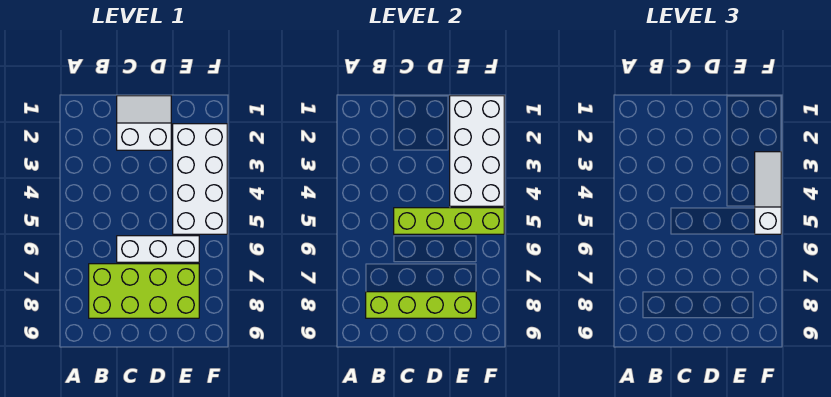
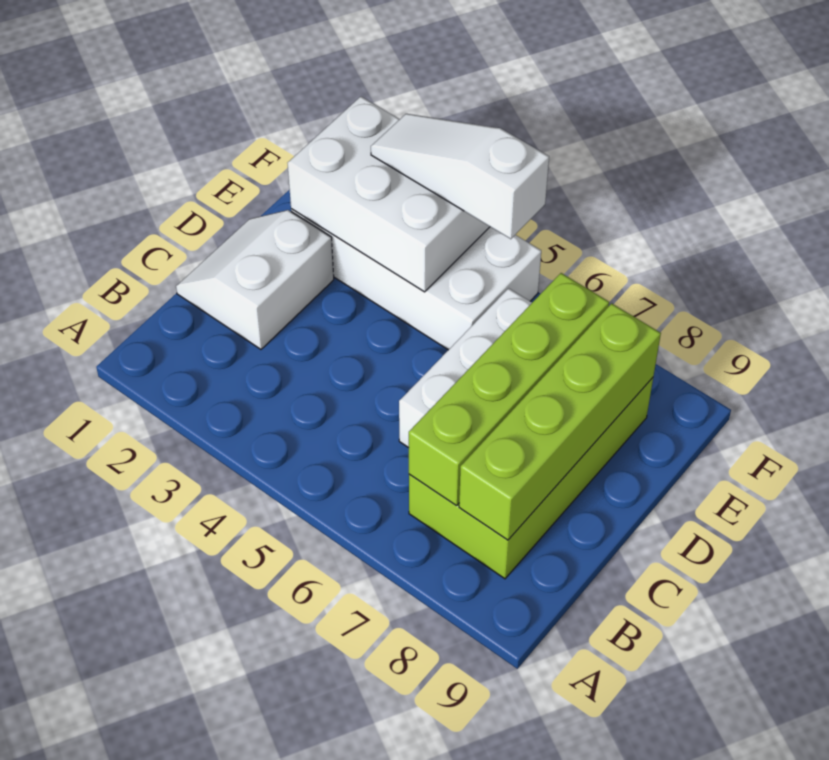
lime 1x4 brick [394,208,504,234] -> lime 1x4 brick moved to [409,273,609,506]
white 2x4 brick [450,96,504,206] -> white 2x3 brick [288,97,490,292]

